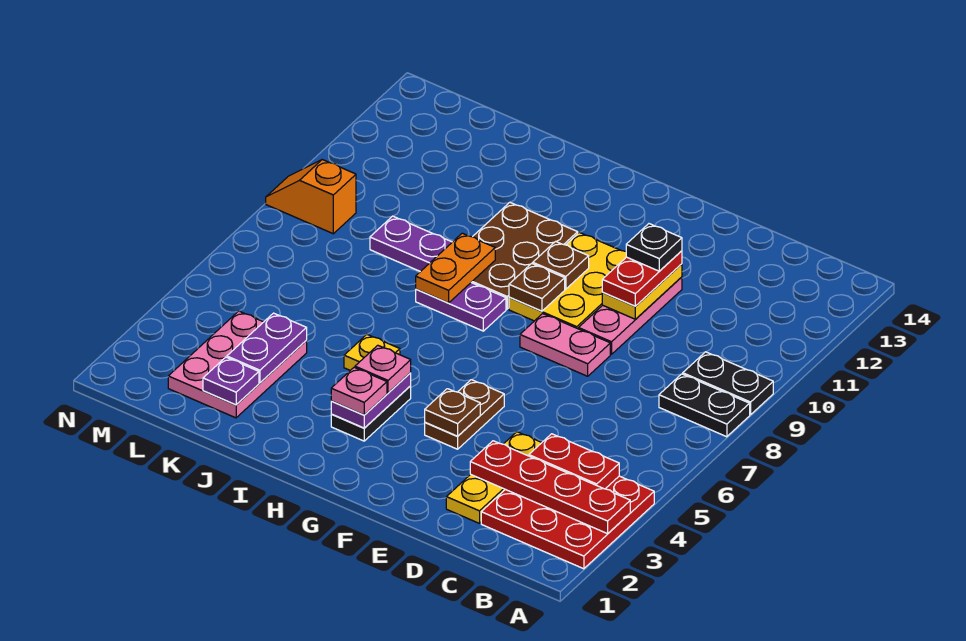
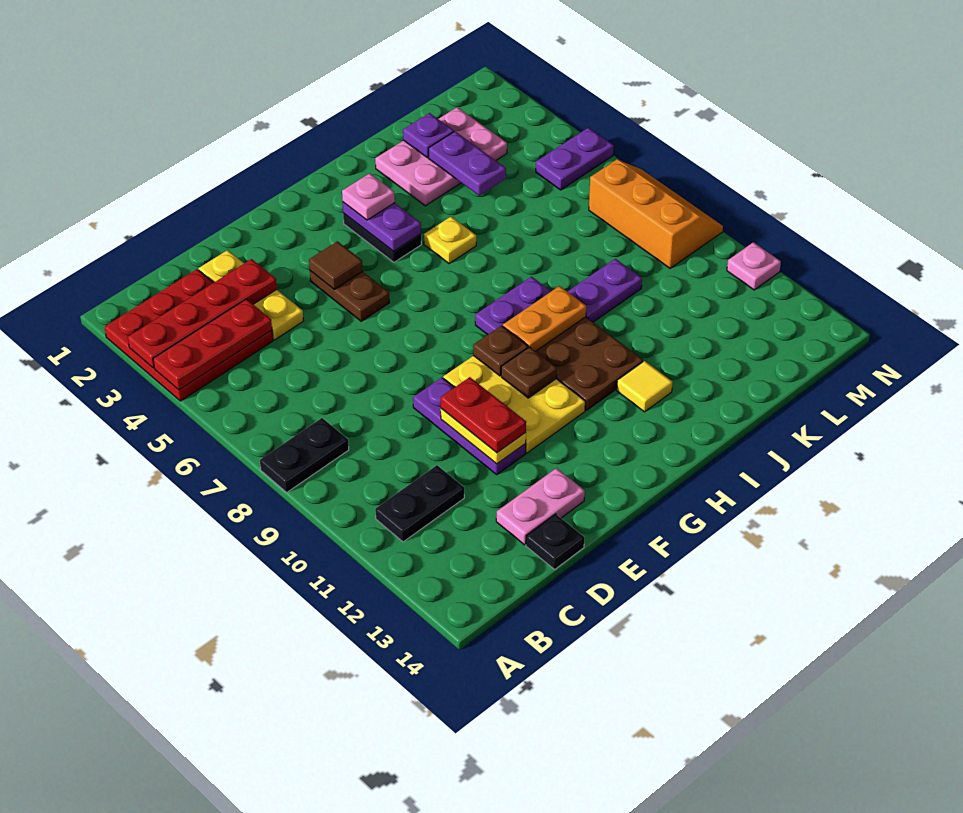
black 1x2 plate [683,352,773,415] -> black 1x2 plate moved to [375,465,464,542]
red 1x2 plate [529,434,619,489] -> red 1x3 plate [153,299,272,390]
pink 1x2 plate [520,314,610,376] -> pink 1x2 plate moved to [496,468,585,545]
pink 1x3 plate [579,277,682,354] -> purple 1x3 plate [413,378,526,475]
black 1x1 plate [626,224,682,271] -> black 1x1 plate moved to [526,514,584,569]
brown 1x1 plate [425,389,480,436] -> brown 1x1 tile [309,241,363,290]
pink 1x1 plate [355,345,411,393] -> pink 1x1 plate moved to [727,242,781,290]
orange 1x2 plate [416,233,495,303] -> orange 1x2 plate turned to [503,286,586,351]
none -> yellow 1x1 tile [617,361,673,412]
pink 2x3 plate [168,311,307,418] -> pink 2x3 plate turned to [375,107,507,206]
none -> purple 1x2 plate [536,128,614,190]
orange 1x2 slope [266,160,356,234] -> orange 2x3 slope [589,160,723,268]

